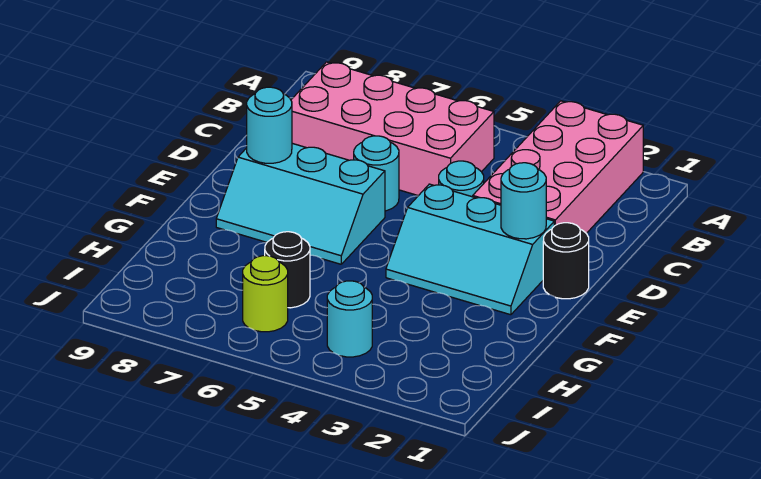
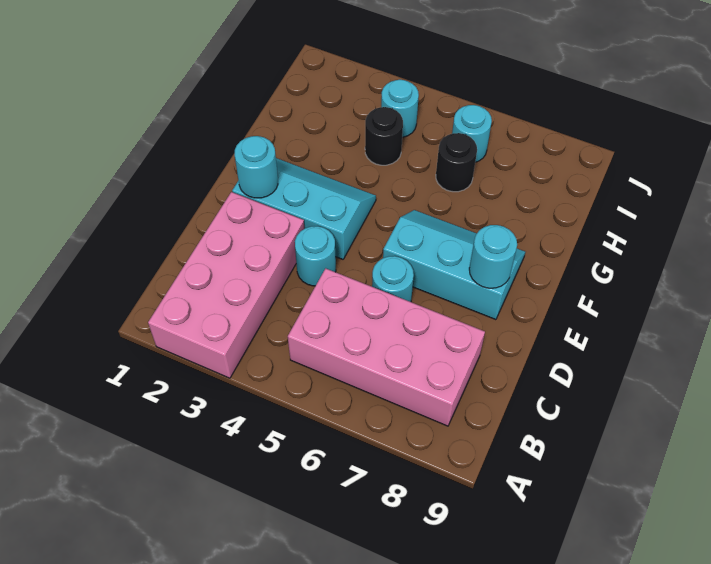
black 1x1 round brick [543,223,589,299] -> black 1x1 round brick moved to [365,107,403,165]
lime 1x1 round brick [243,256,288,332] -> cyan 1x1 round brick [452,105,492,162]

